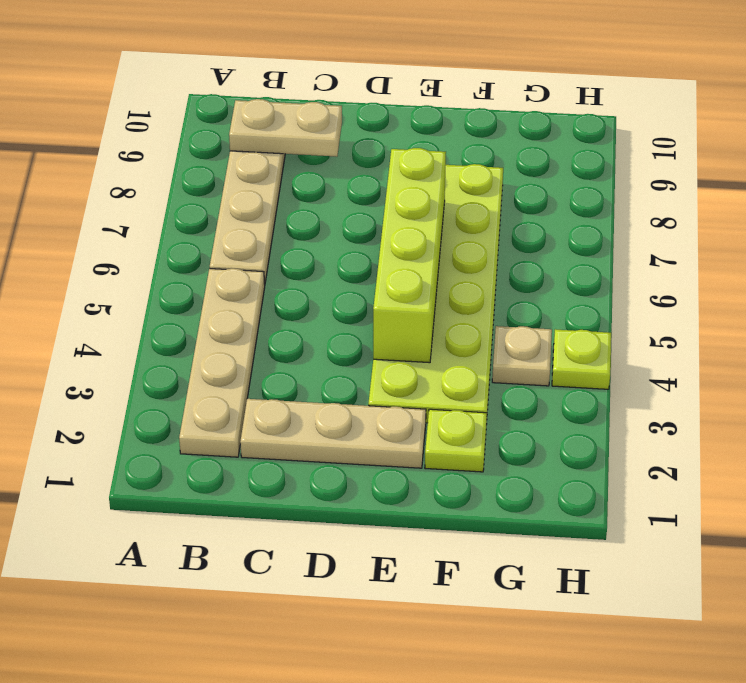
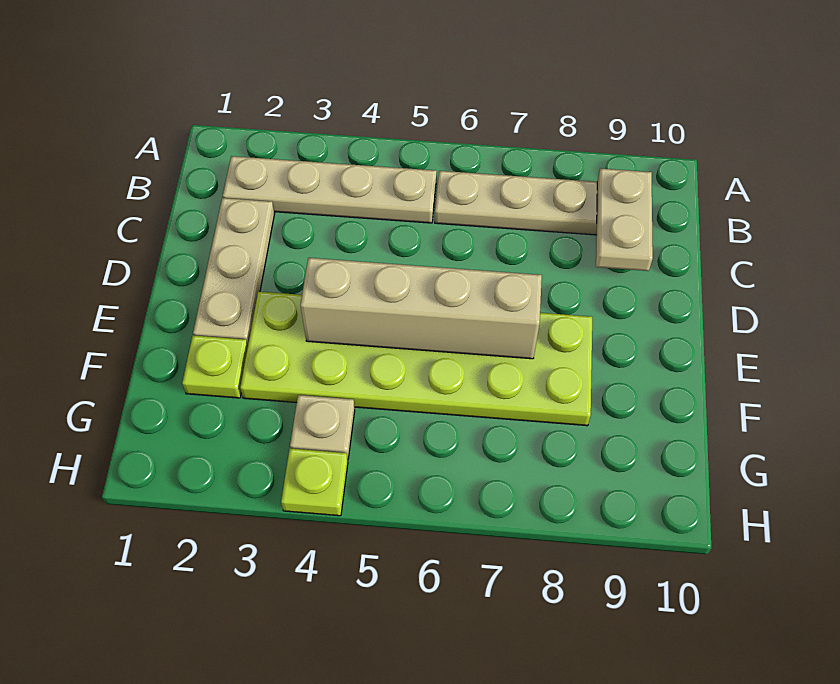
lime 1x4 brick [373,148,446,363] -> tan 1x4 brick [300,258,542,359]

